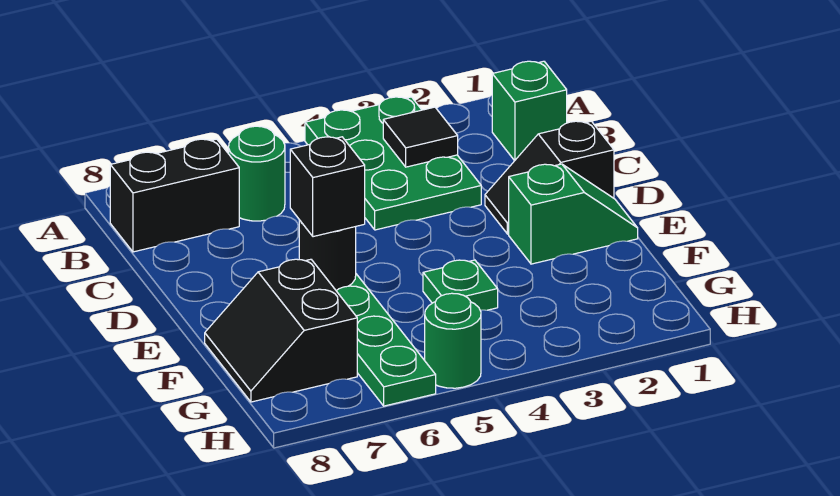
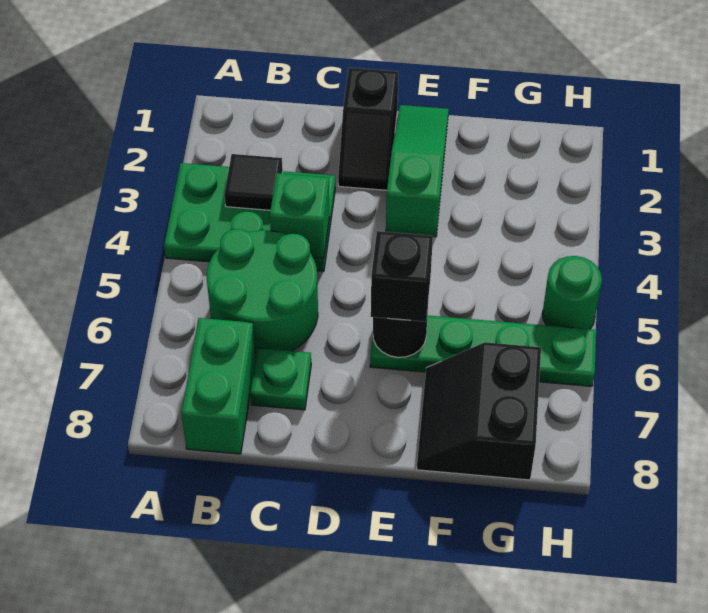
green 1x1 brick [492,61,567,161] -> green 1x1 brick moved to [270,173,330,259]
green 1x1 round brick [229,126,285,221] -> green 2x2 round brick [207,229,318,357]
black 1x2 brick [110,139,239,252] -> green 1x2 brick [181,318,256,454]
green 1x2 slope [509,164,638,264] -> green 1x3 slope [386,105,449,237]
green 1x1 plate [423,260,498,310] -> green 1x1 plate moved to [250,348,311,410]
black 2x2 slope [205,259,357,402] -> black 2x2 slope turned to [417,342,541,480]

